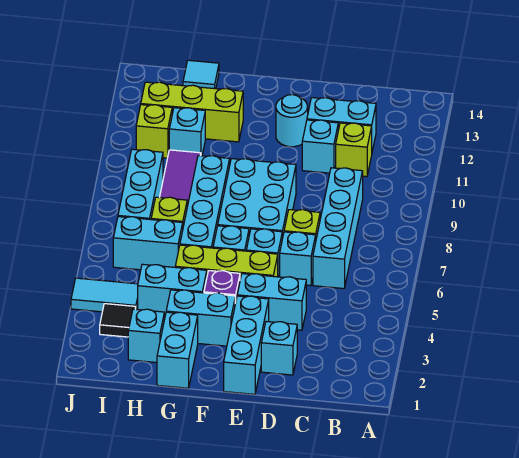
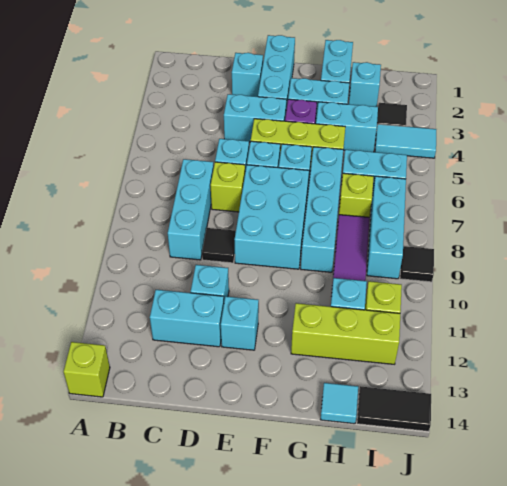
cyan 1x4 brick [313,168,363,289] -> cyan 1x3 brick [168,159,214,260]
lime 1x1 brick [336,123,372,177] -> lime 1x1 brick moved to [64,342,110,397]
none -> black 1x1 tile [202,228,236,263]
cyan 1x1 round brick [276,95,308,147] -> cyan 1x1 brick [221,296,259,350]
none -> black 1x2 tile [357,386,431,431]
none -> black 1x1 tile [400,246,434,282]

